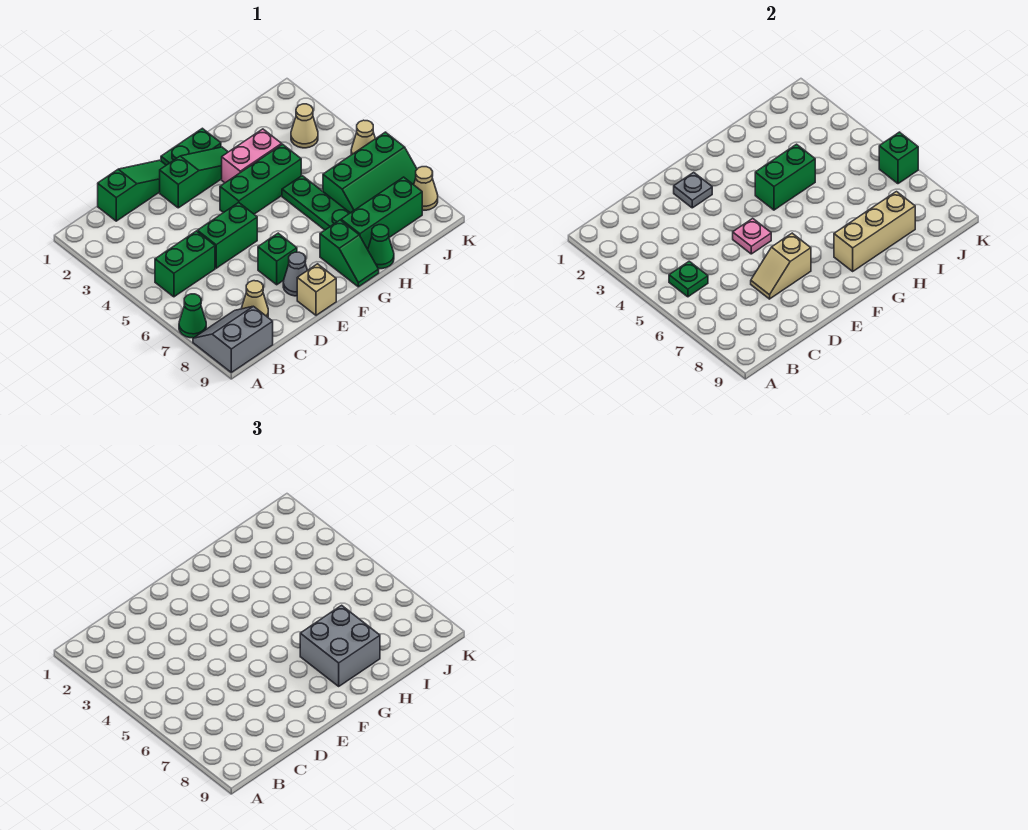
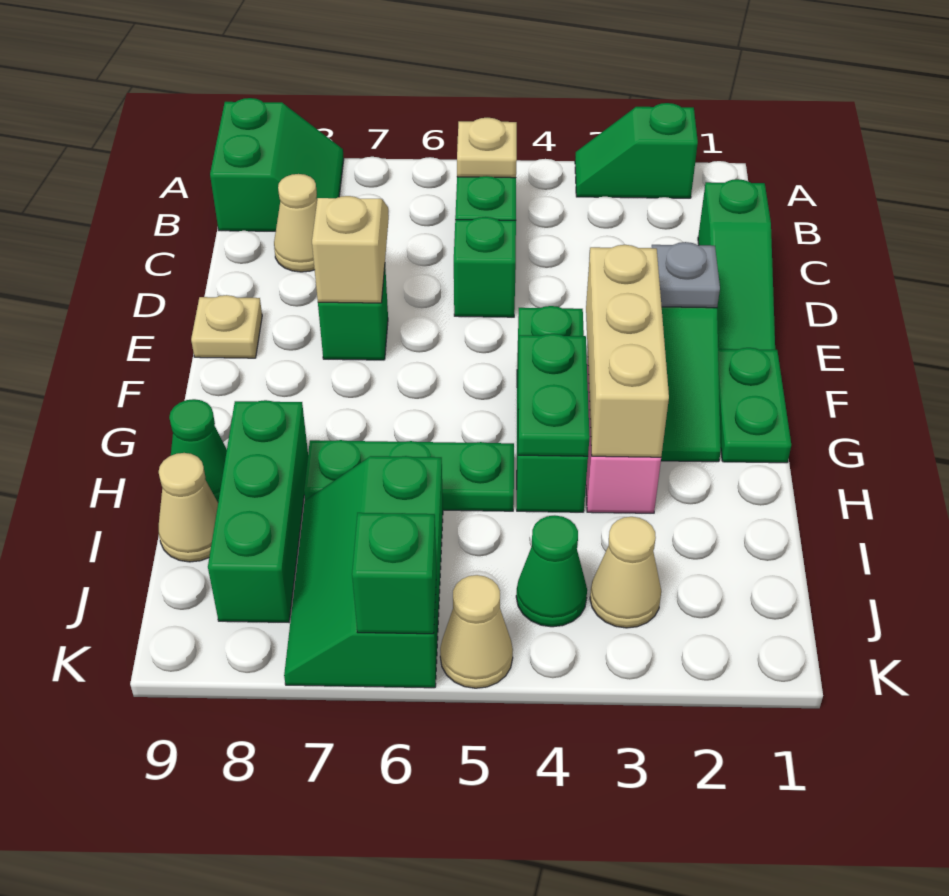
green 1x1 cone [179,294,206,338] -> green 1x1 cone moved to [516,515,587,627]
grey 2x2 slope [193,306,273,372] -> green 2x2 slope [210,98,344,231]
green 1x1 plate [669,261,708,297] -> tan 1x1 plate [457,118,517,178]
green 1x2 brick [197,203,257,268] -> green 1x1 brick [454,217,516,317]
pink 1x1 plate [733,218,771,254] -> none
grey 1x1 cone [283,252,307,296] -> none
tan 1x1 brick [297,264,336,315] -> tan 1x1 plate [191,295,262,358]
green 1x2 brick [755,144,815,210] -> green 1x2 plate [518,334,590,456]
grey 2x2 brick [300,605,380,686] -> none
green 1x2 slope [320,220,379,287] -> green 1x2 slope moved to [575,103,698,198]
tan 1x3 brick [834,192,915,271] -> tan 1x3 brick moved to [586,245,669,457]
tan 1x1 cone [414,167,438,210] -> tan 1x1 cone moved to [159,453,218,562]

